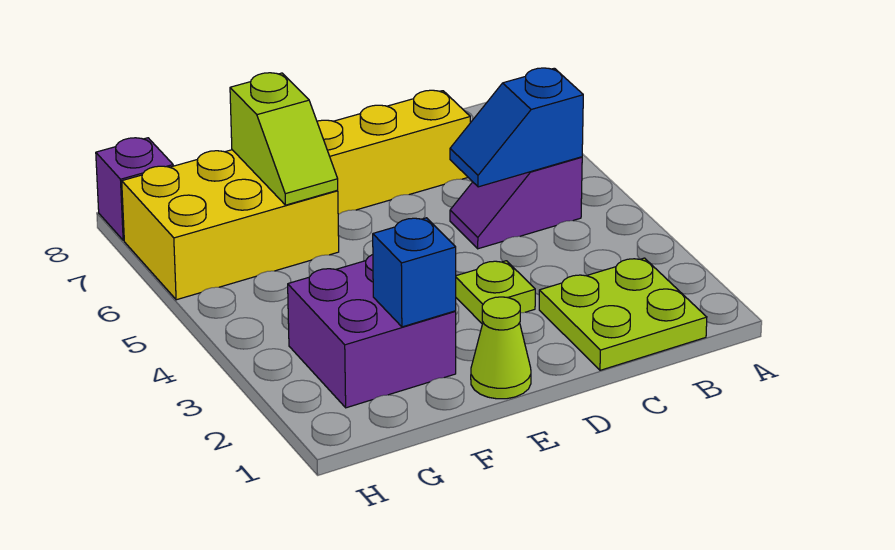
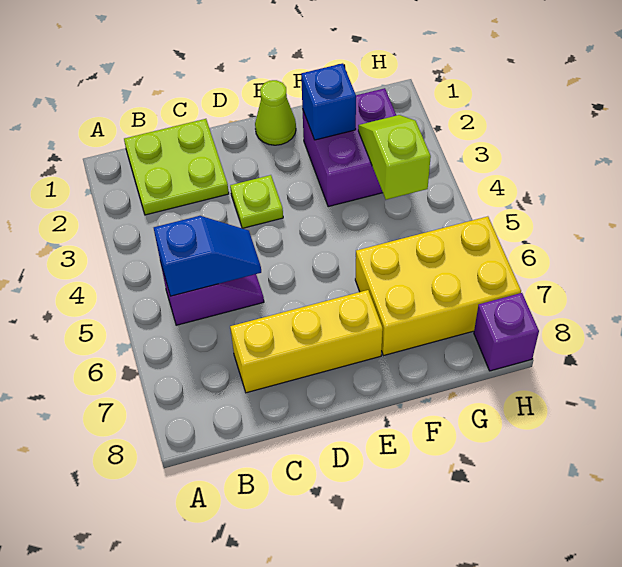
lime 1x2 slope [230,73,338,205] -> lime 1x2 slope moved to [358,115,431,200]

